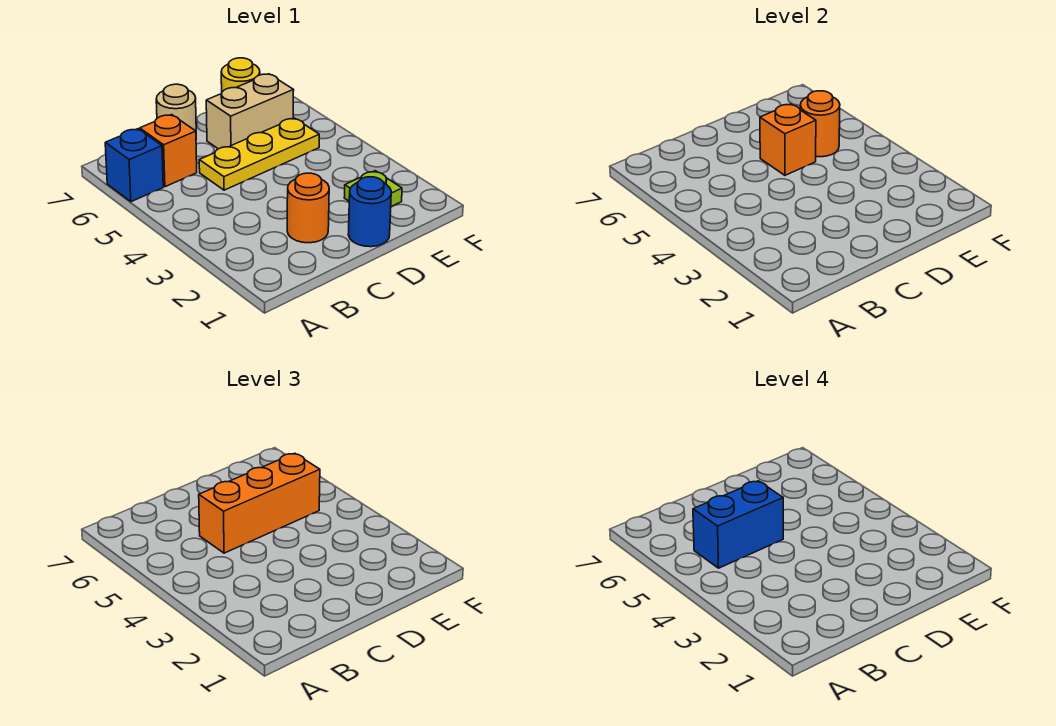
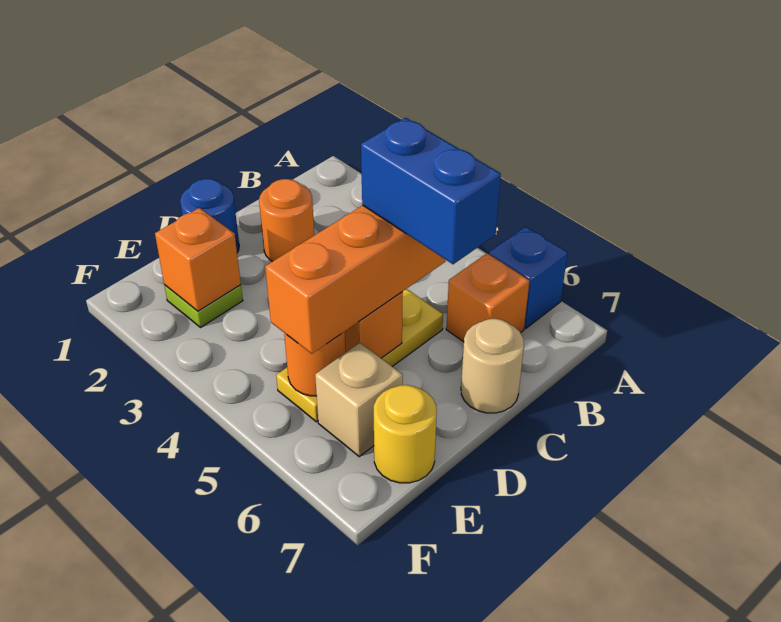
blue 1x2 brick [693,481,783,568] -> blue 1x2 brick turned to [361,118,501,264]
tan 1x2 brick [206,74,294,149] -> tan 1x1 brick [315,343,403,457]
none -> orange 1x1 brick [155,208,241,311]

